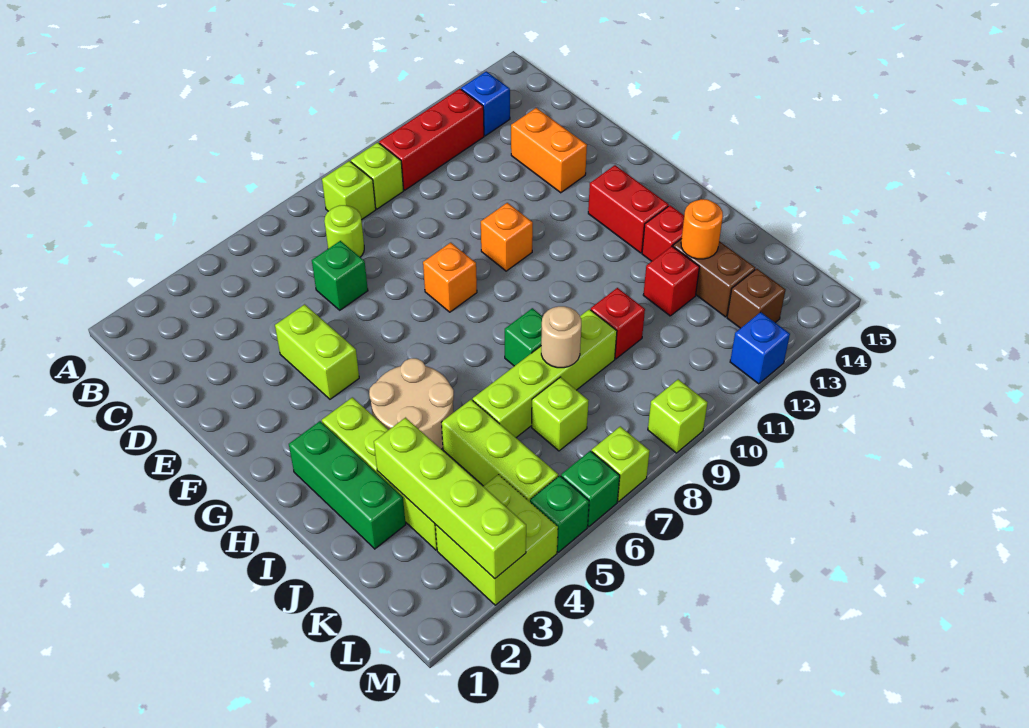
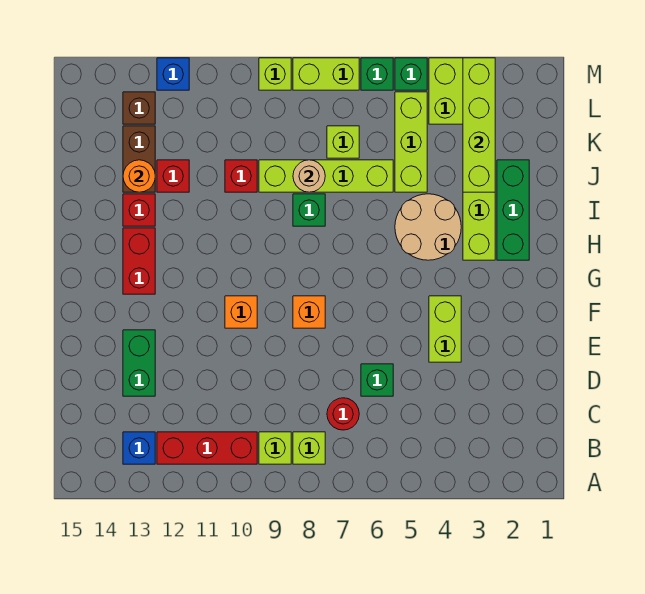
lime 1x1 round brick [324,205,364,257] -> red 1x1 round brick [327,398,359,430]
orange 1x2 brick [511,108,587,193] -> green 1x2 brick [123,330,155,396]
lime 1x1 brick [592,426,650,502] -> lime 1x2 brick [293,58,359,90]

